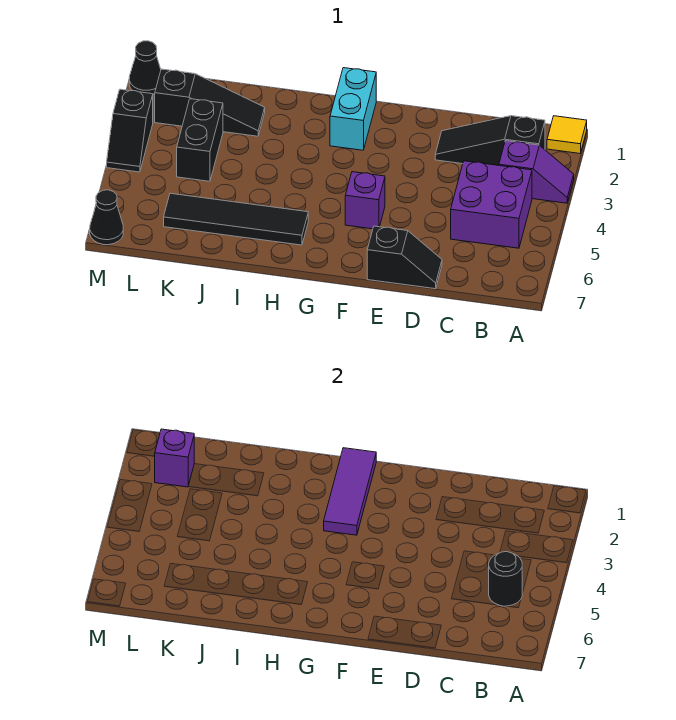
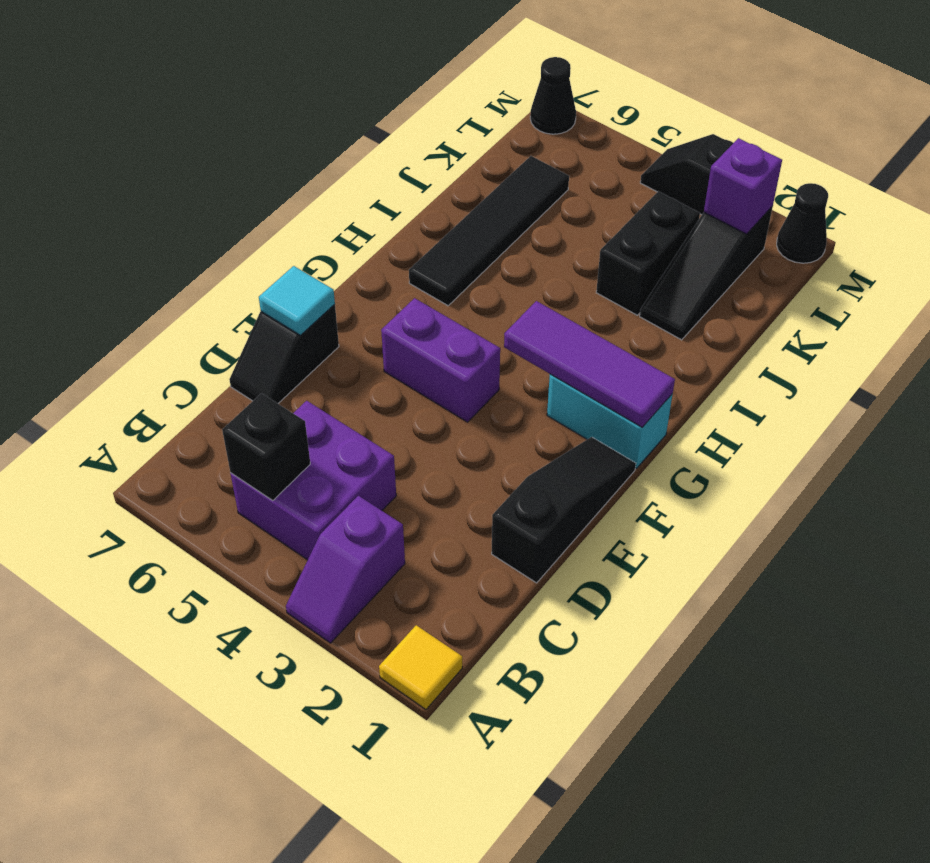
black 1x3 slope [435,116,545,165] -> black 1x3 slope moved to [492,437,636,583]
black 1x1 round brick [489,552,522,606] -> black 1x1 brick [222,393,310,501]
none -> cyan 1x1 tile [259,266,335,335]
purple 1x1 brick [345,172,385,229] -> purple 1x2 brick [381,298,500,422]
black 1x2 brick [177,99,223,181] -> black 1x2 brick turned to [596,191,700,315]

